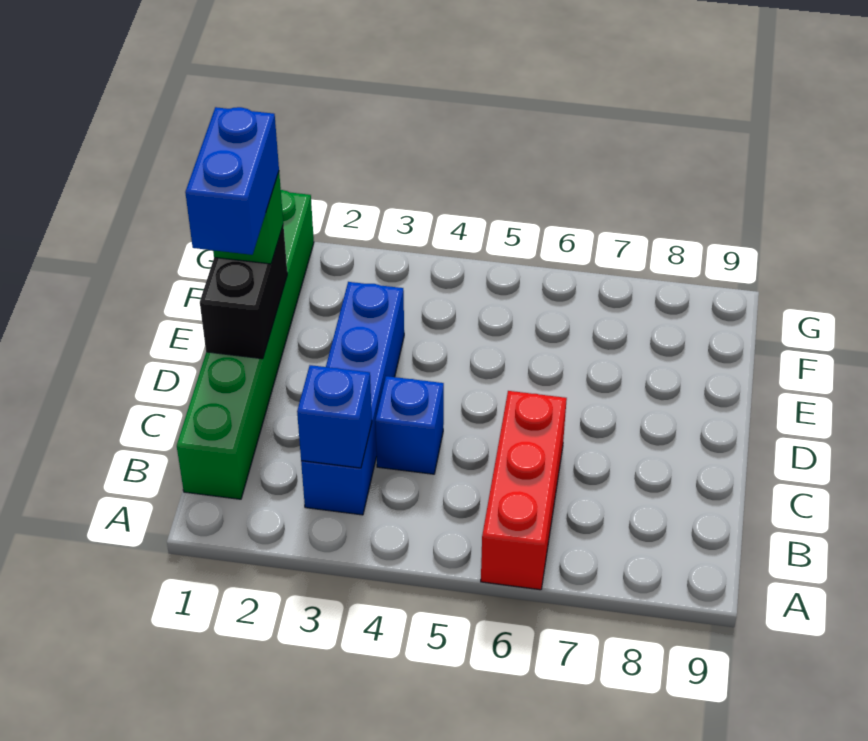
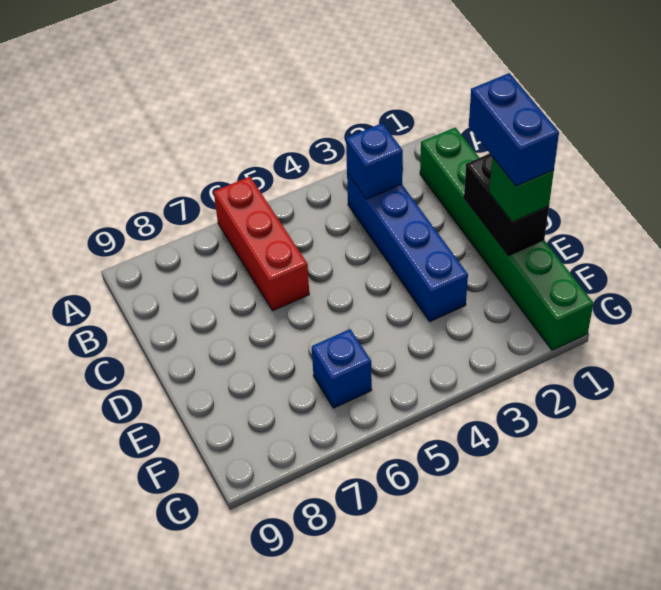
blue 1x1 brick [375,376,444,474] -> blue 1x1 brick moved to [312,329,372,408]

